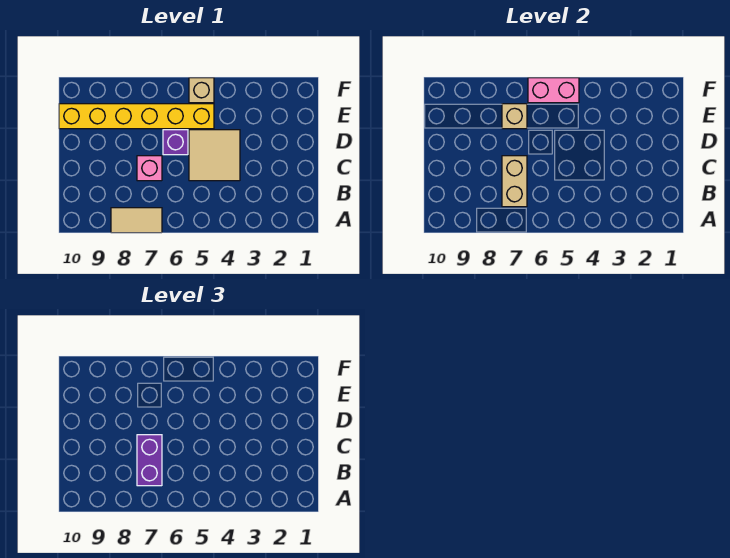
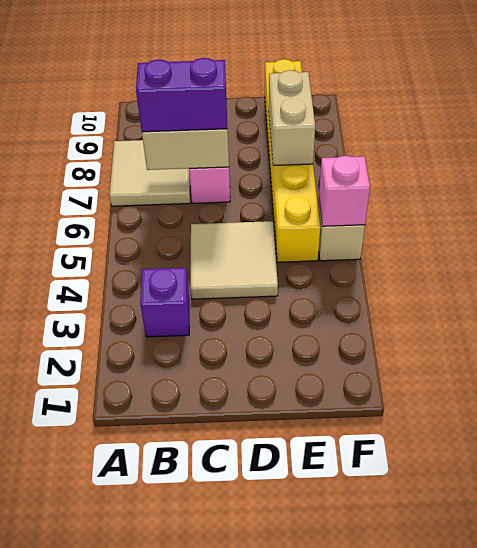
tan 1x2 tile [111,208,162,233] -> tan 2x2 tile [109,140,190,206]
purple 1x1 brick [163,130,188,155] -> purple 1x1 brick moved to [140,268,189,337]
tan 1x1 brick [502,104,527,129] -> tan 1x2 brick [269,70,315,165]
pink 1x2 brick [528,78,579,103] -> pink 1x1 brick [319,156,370,226]

